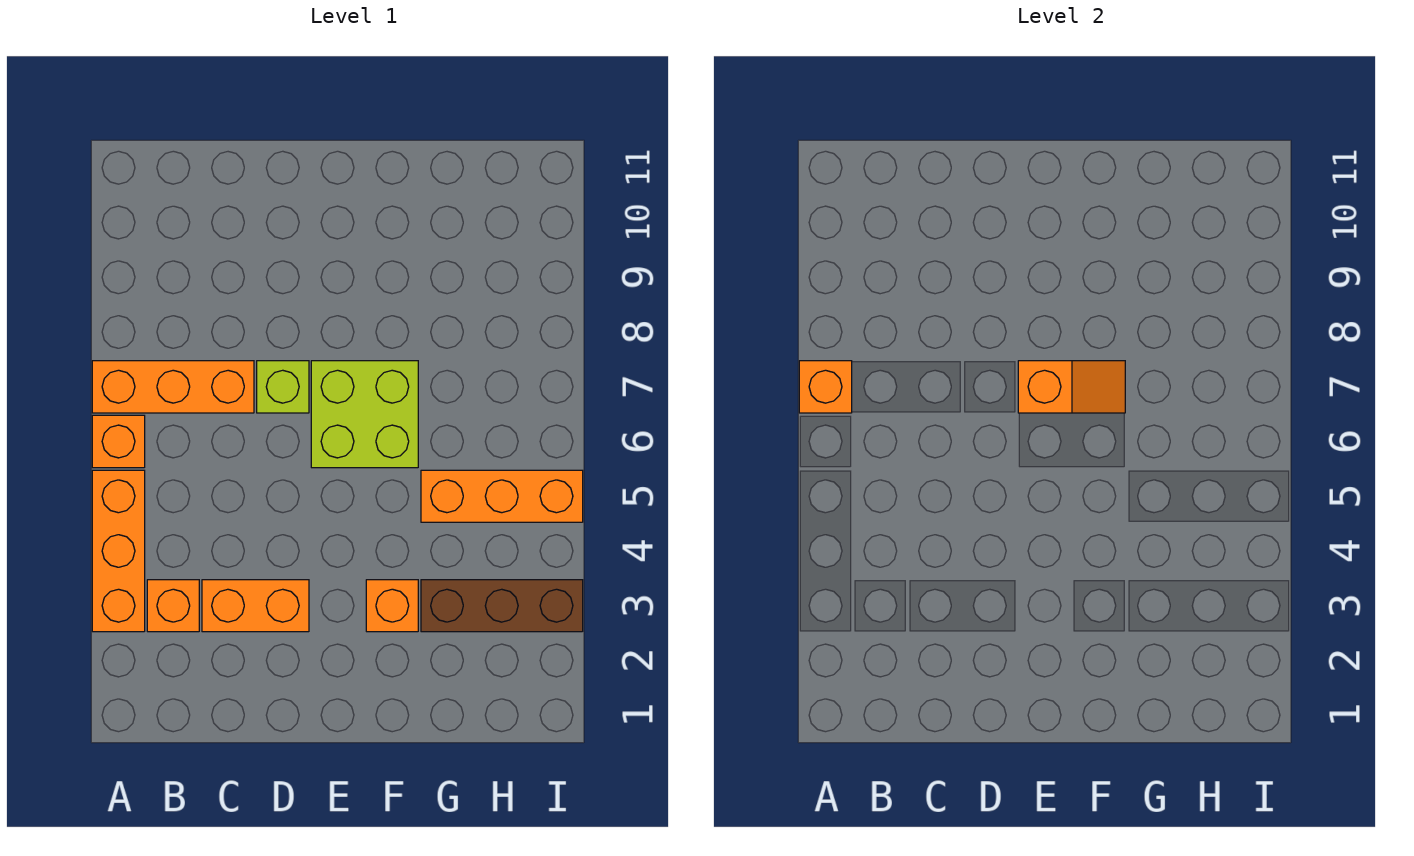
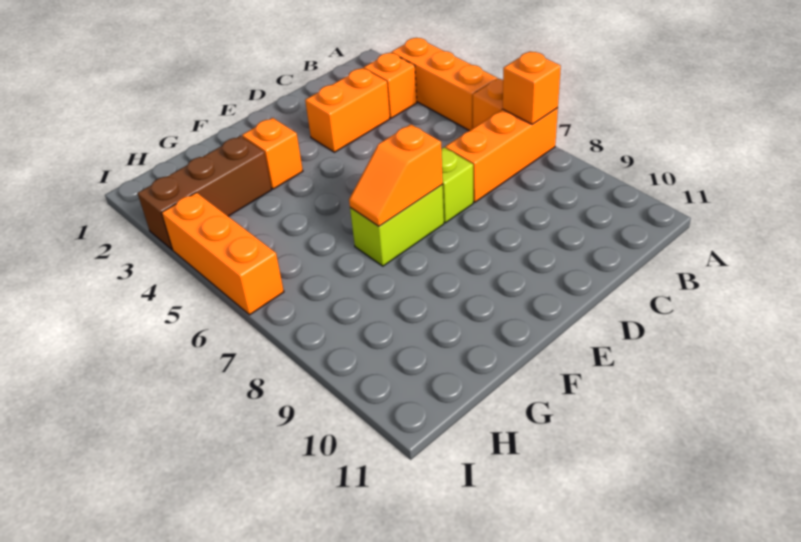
lime 2x2 brick [311,361,418,468] -> lime 1x2 brick [350,185,444,266]
orange 1x3 brick [421,470,583,522] -> orange 1x3 brick turned to [162,192,284,315]

